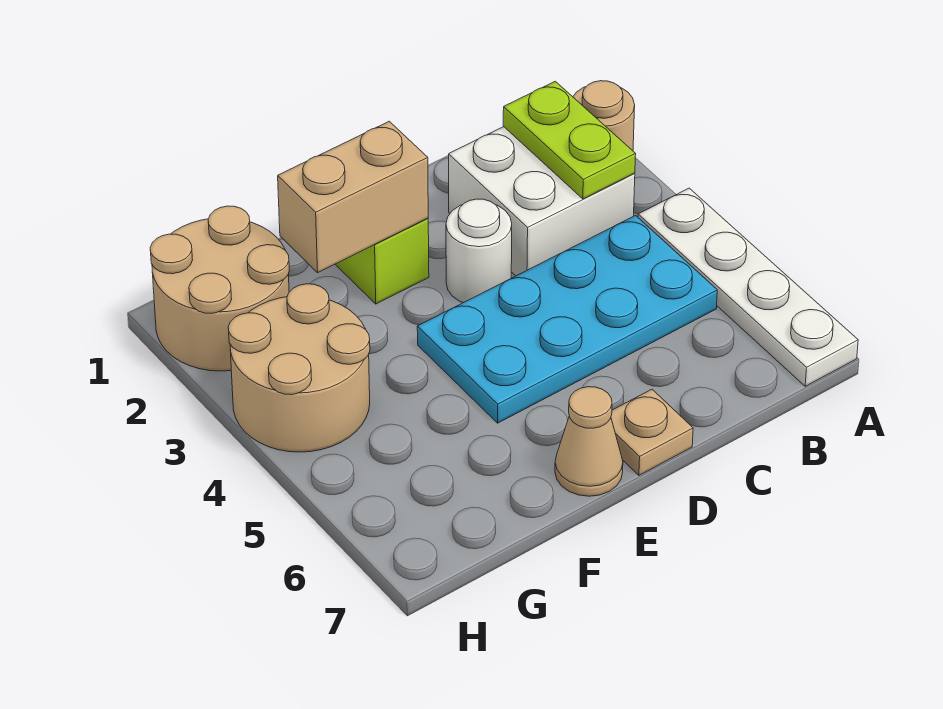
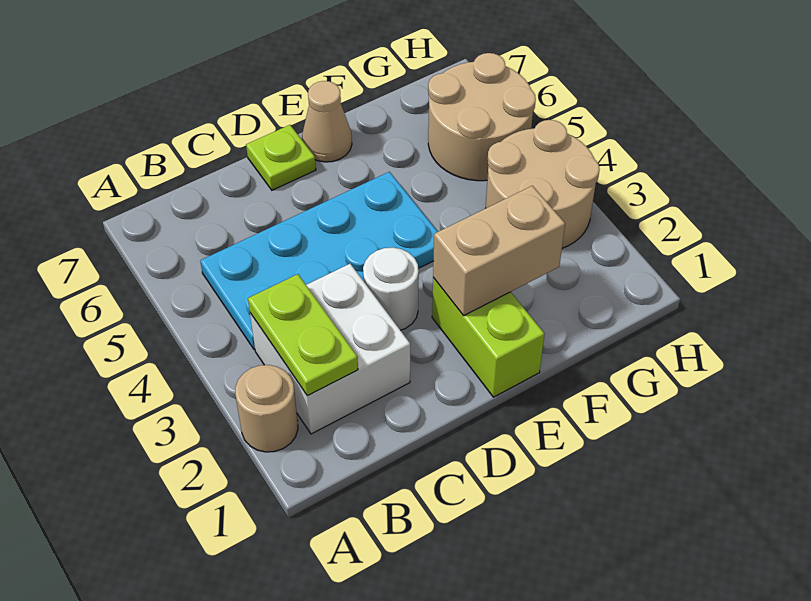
white 1x4 plate [638,188,858,386] -> none
tan 1x1 plate [611,389,693,475] -> lime 1x1 plate [246,125,316,190]
tan 2x2 round brick [150,206,289,371] -> tan 2x2 round brick moved to [428,53,536,181]

